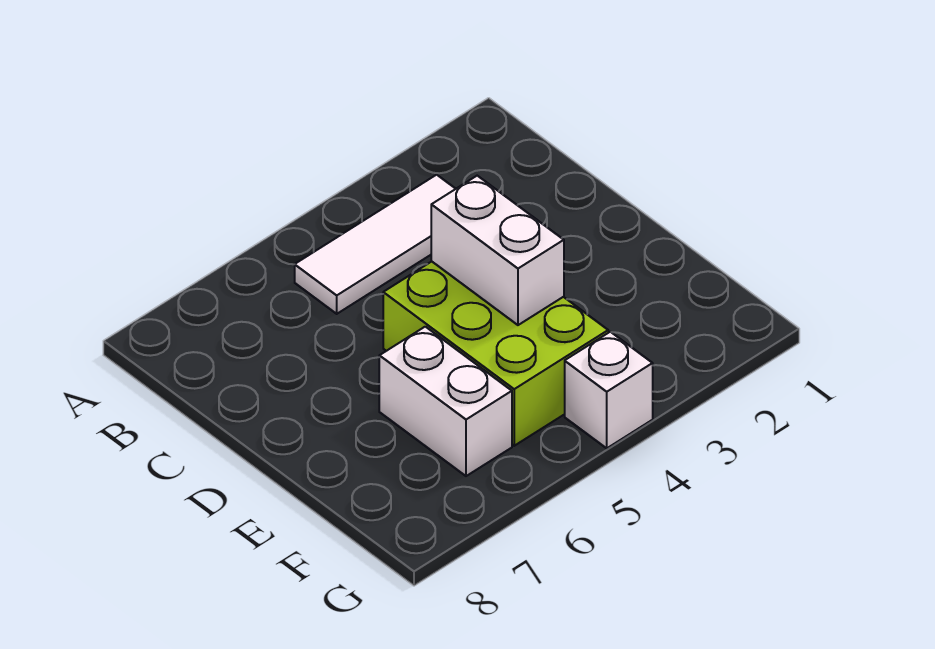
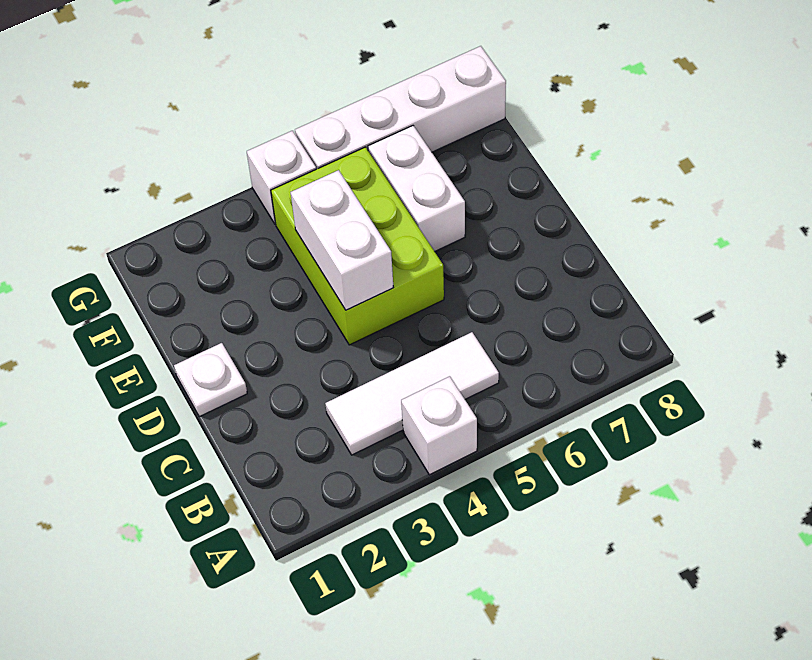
none -> white 1x1 brick [401,376,477,475]
none -> white 1x1 plate [174,343,247,417]
none -> white 1x4 brick [295,46,506,169]

